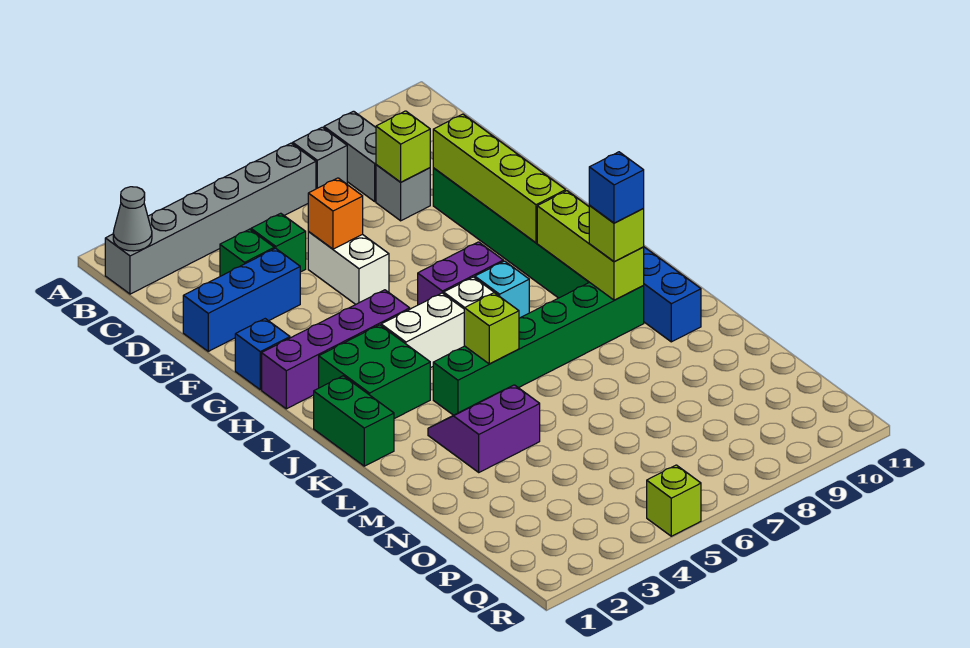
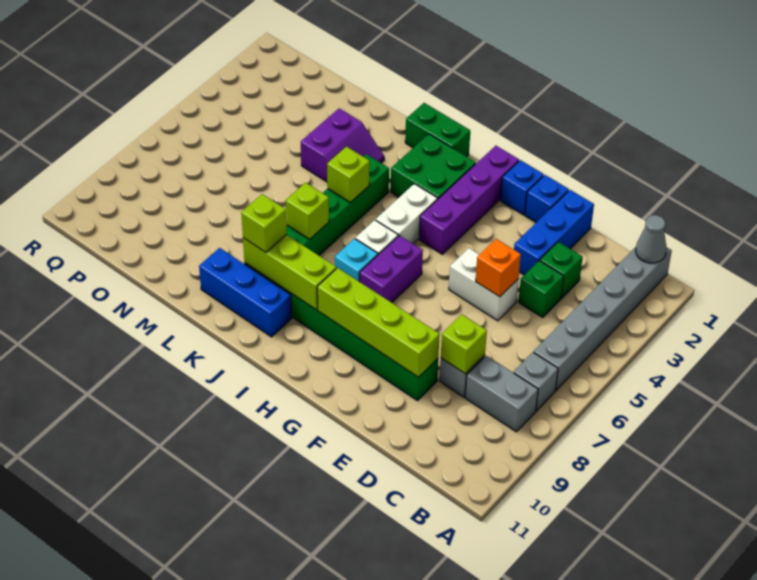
blue 1x1 brick [589,152,644,223] -> blue 1x1 brick moved to [525,175,569,222]
lime 1x1 brick [647,465,701,536] -> lime 1x1 brick moved to [286,183,329,240]

